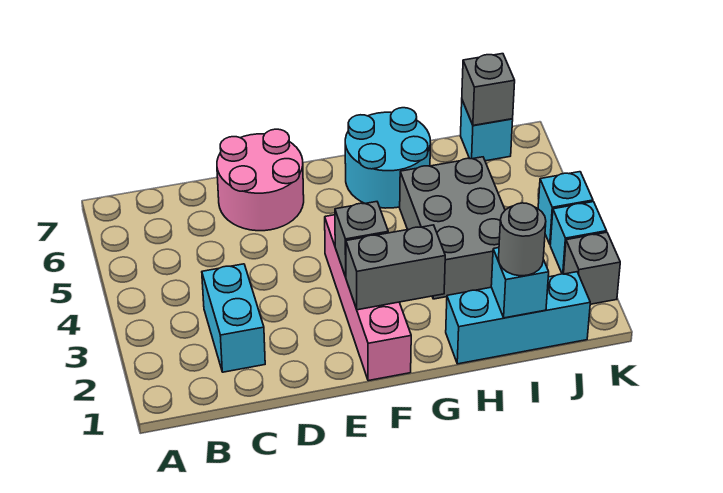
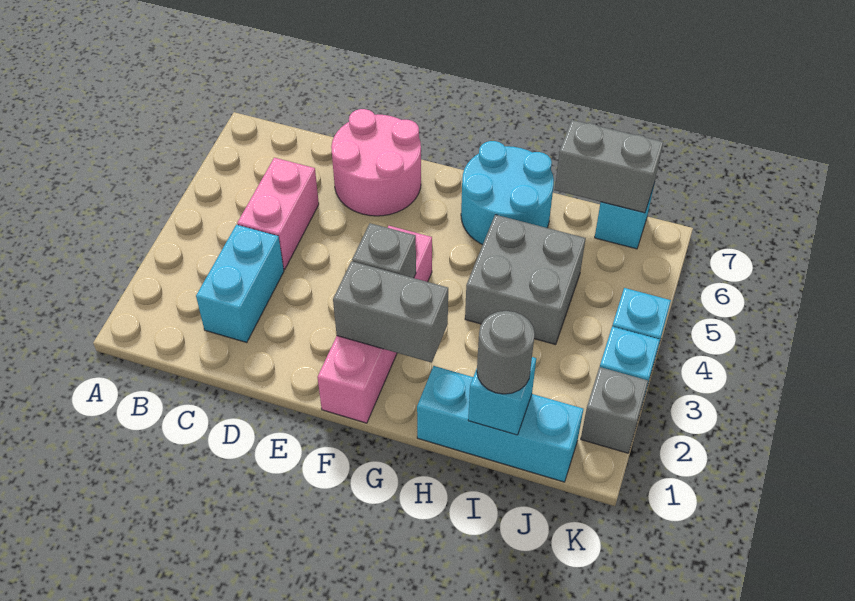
none -> pink 1x2 brick [237,158,319,270]
grey 2x3 brick [400,157,505,299] -> grey 2x2 brick [465,215,586,345]
grey 1x1 brick [462,54,515,125] -> grey 1x2 brick [555,120,663,213]

